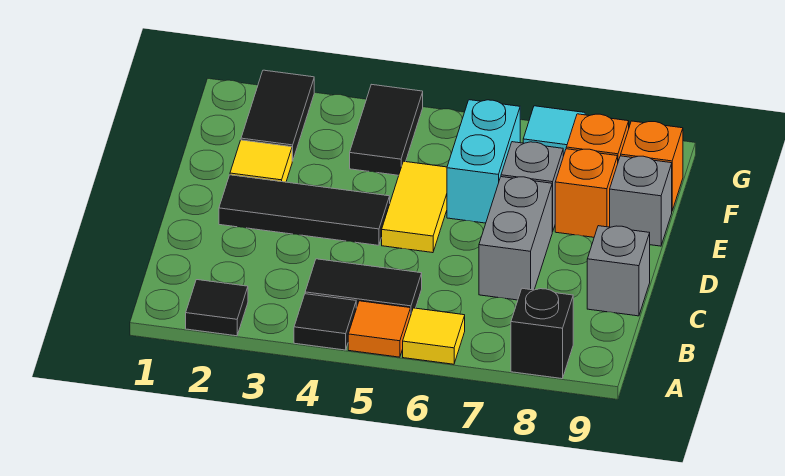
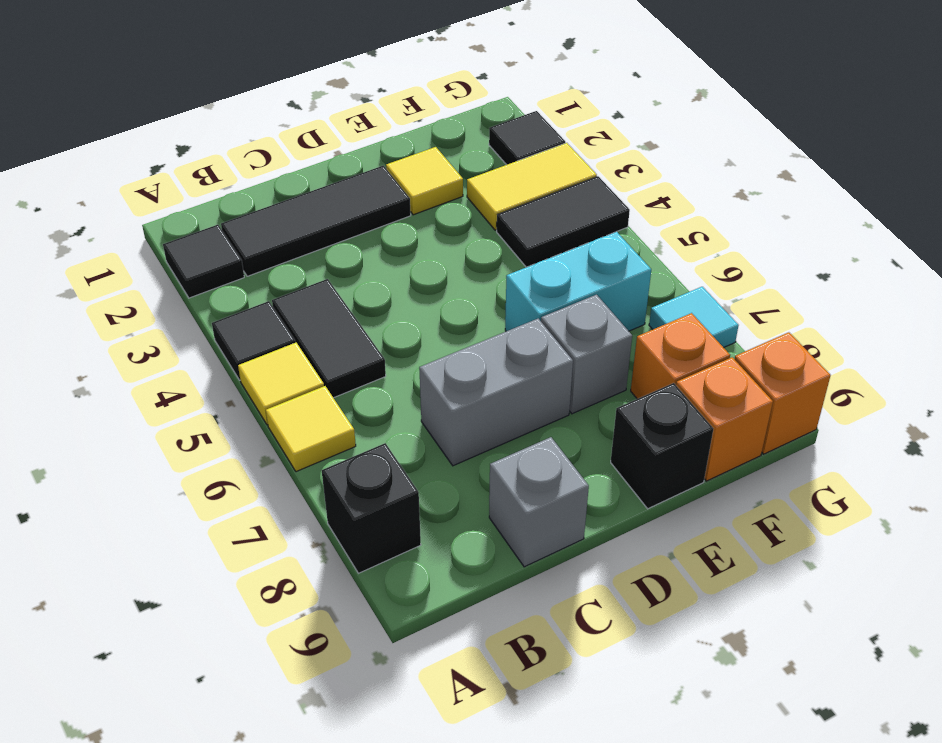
orange 1x1 tile [348,301,411,357] -> yellow 1x1 tile [238,343,324,425]
black 1x3 tile [219,175,390,245] -> black 1x3 tile turned to [221,166,411,276]
yellow 1x2 tile [382,161,447,253] -> yellow 1x2 tile moved to [467,143,597,230]
orange 1x1 brick [555,149,618,237] -> orange 1x1 brick moved to [735,332,831,454]
grey 1x1 brick [610,156,672,246] -> black 1x1 brick [611,383,713,509]
black 1x2 tile [241,70,314,161] -> black 1x1 tile [489,111,565,165]

